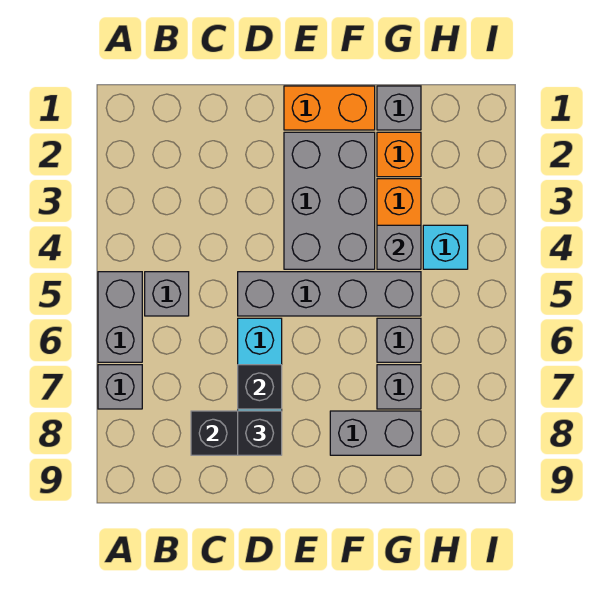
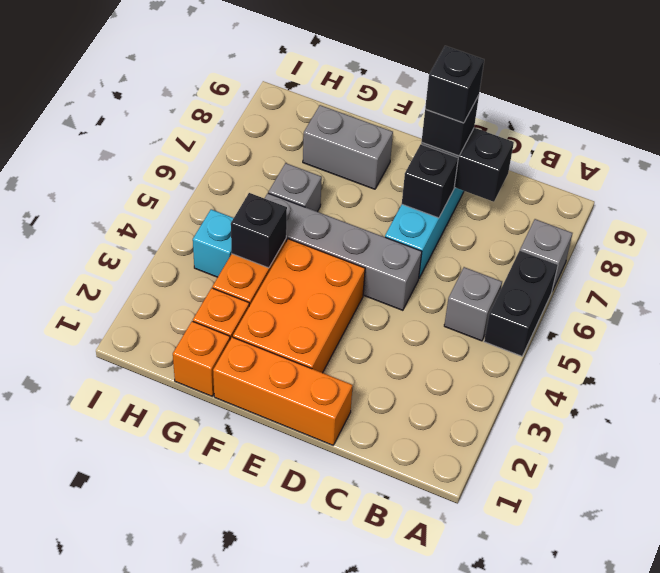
grey 1x2 brick [98,272,142,362] -> black 1x2 brick [484,251,558,356]
none -> black 1x1 brick [425,46,484,123]
orange 1x2 brick [284,86,375,130] -> orange 1x3 brick [213,337,353,445]
grey 2x3 brick [284,132,375,269] -> orange 2x3 brick [233,239,365,373]
grey 1x1 brick [377,86,421,130] -> orange 1x1 brick [173,321,230,396]
grey 1x1 brick [377,225,421,269] -> black 1x1 brick [231,193,287,268]
grey 1x1 brick [377,365,421,409] -> none

